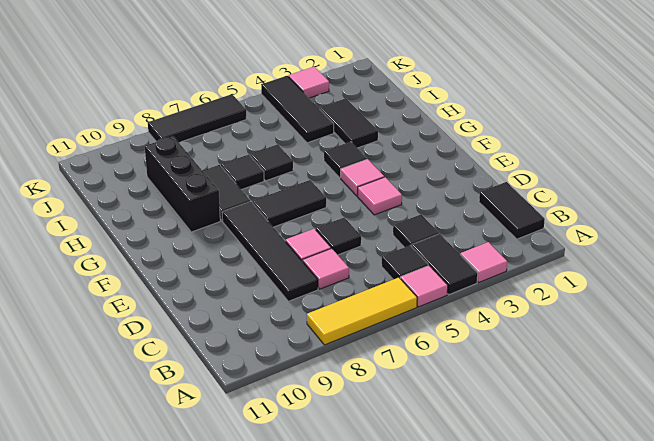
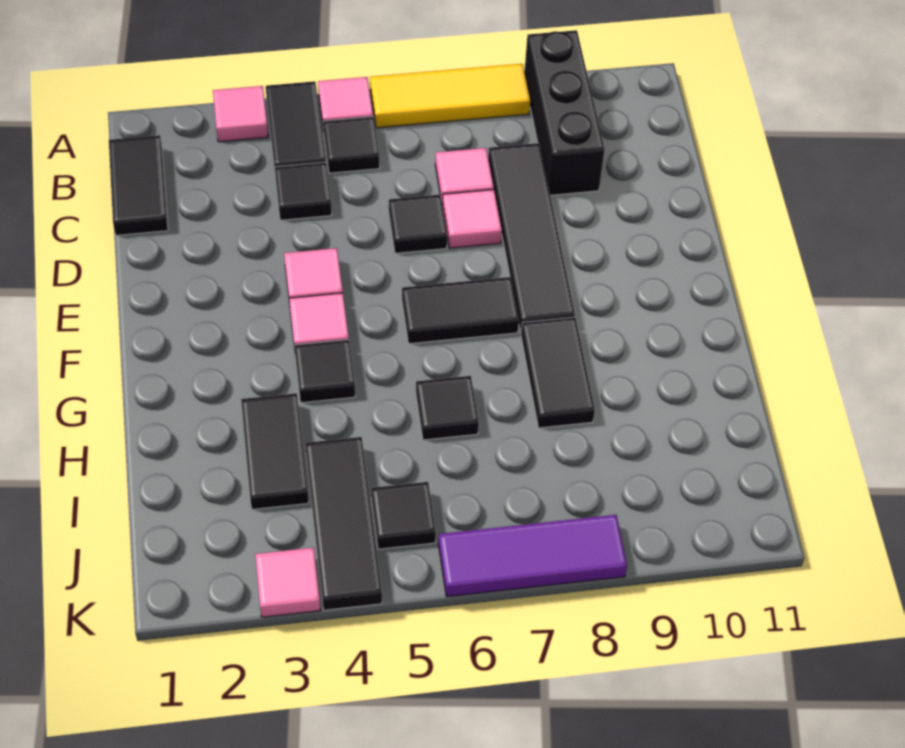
black 1x3 brick [145,136,220,232] -> black 1x3 brick moved to [524,30,605,195]
black 1x1 tile [221,155,264,190] -> black 1x1 tile moved to [371,482,436,549]
black 1x3 tile [148,94,246,142] -> purple 1x3 tile [439,515,627,597]

